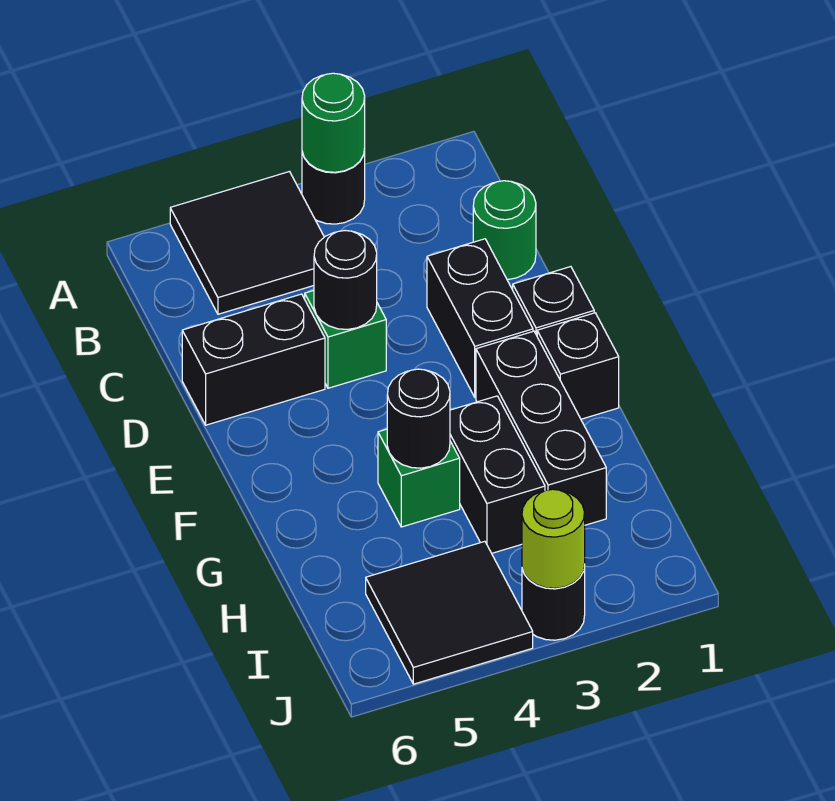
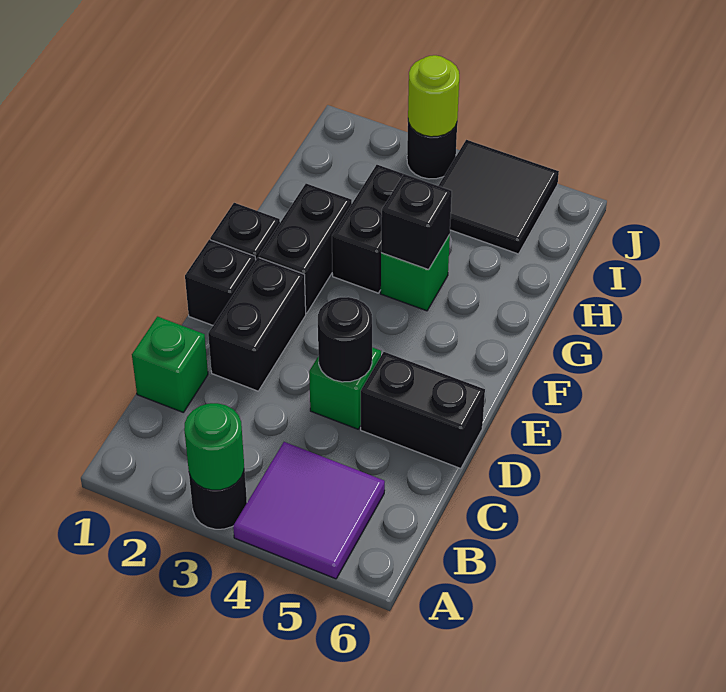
black 2x2 tile [170,172,324,314] -> purple 2x2 tile [233,442,385,579]
green 1x1 round brick [473,181,536,280] -> green 1x1 brick [132,317,208,413]
black 1x3 brick [476,331,606,525] -> black 1x2 brick [259,184,352,313]
black 1x1 round brick [387,369,450,468] -> black 1x1 brick [381,174,452,270]

